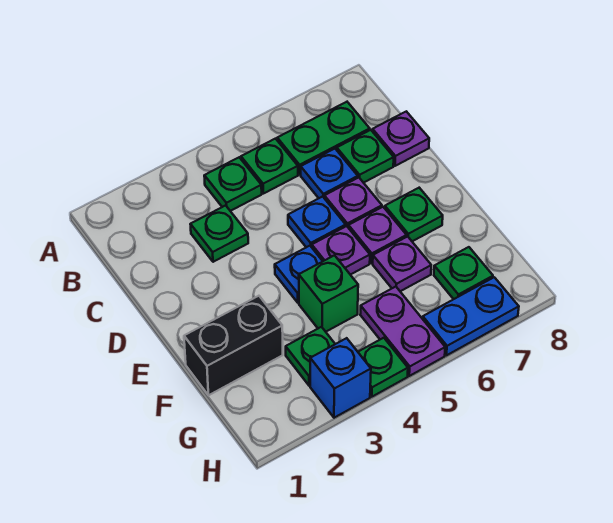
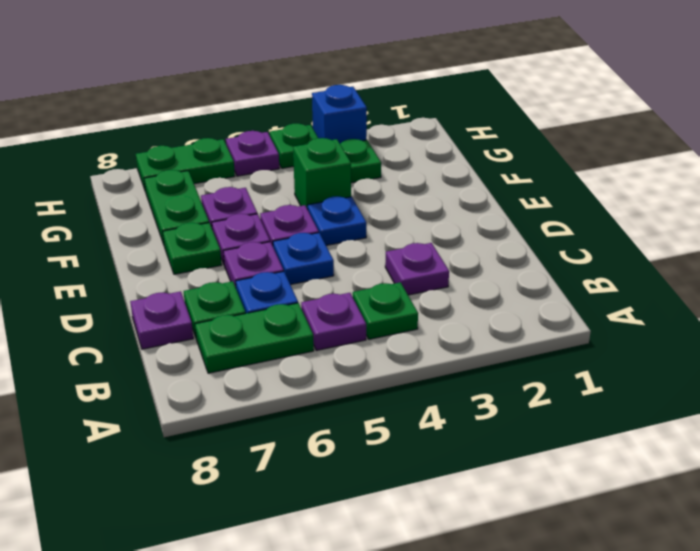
green 1x1 plate [241,139,298,194] -> purple 1x1 plate [301,293,366,350]
green 1x1 plate [190,205,248,262] -> purple 1x1 plate [385,243,449,295]
black 1x2 brick [184,296,283,395] -> none
purple 1x2 plate [360,287,445,376] -> purple 1x1 plate [226,131,279,176]
green 1x1 plate [434,247,493,299] -> green 1x2 plate [144,170,209,244]
blue 1x2 plate [423,277,519,355] -> green 1x2 plate [136,138,235,192]

